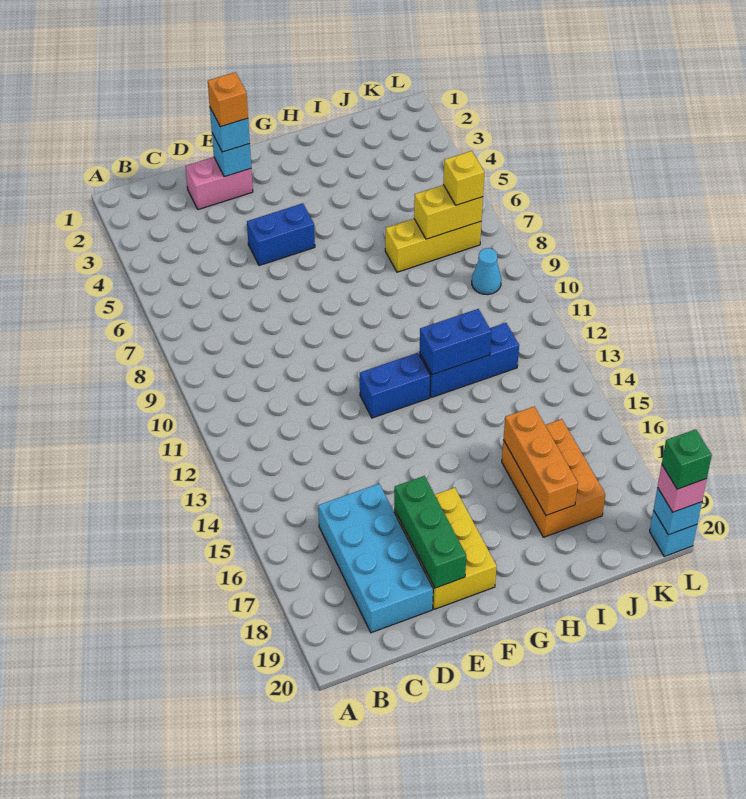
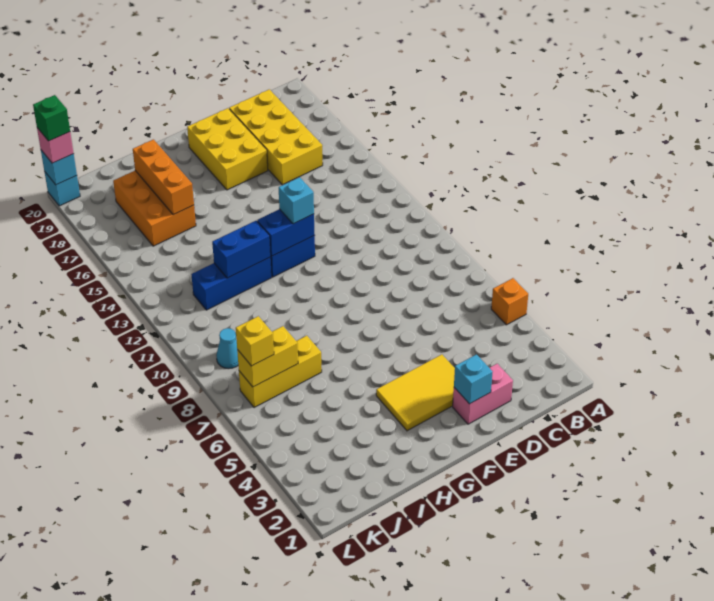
cyan 2x4 brick [318,484,433,633] -> yellow 2x4 brick [229,89,323,185]
cyan 1x1 brick [210,108,250,152] -> cyan 1x1 brick moved to [279,177,314,224]
orange 1x1 brick [208,72,248,127] -> orange 1x1 brick moved to [491,278,528,325]
none -> yellow 2x3 tile [376,355,455,431]
blue 1x2 brick [247,203,315,266] -> blue 1x2 brick moved to [257,209,315,256]
green 1x3 brick [394,476,466,588] -> none

